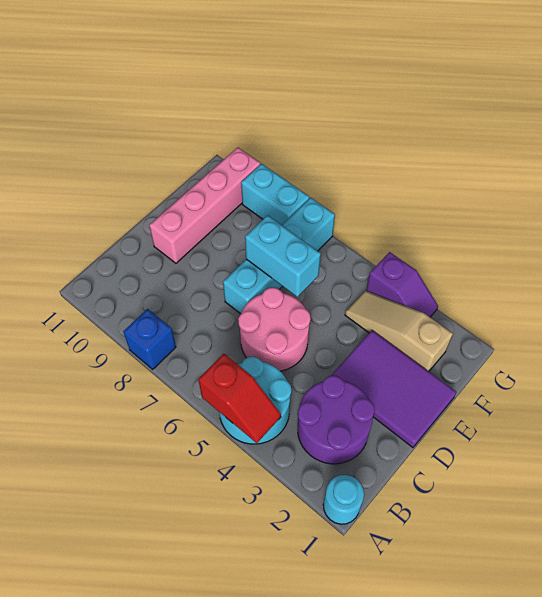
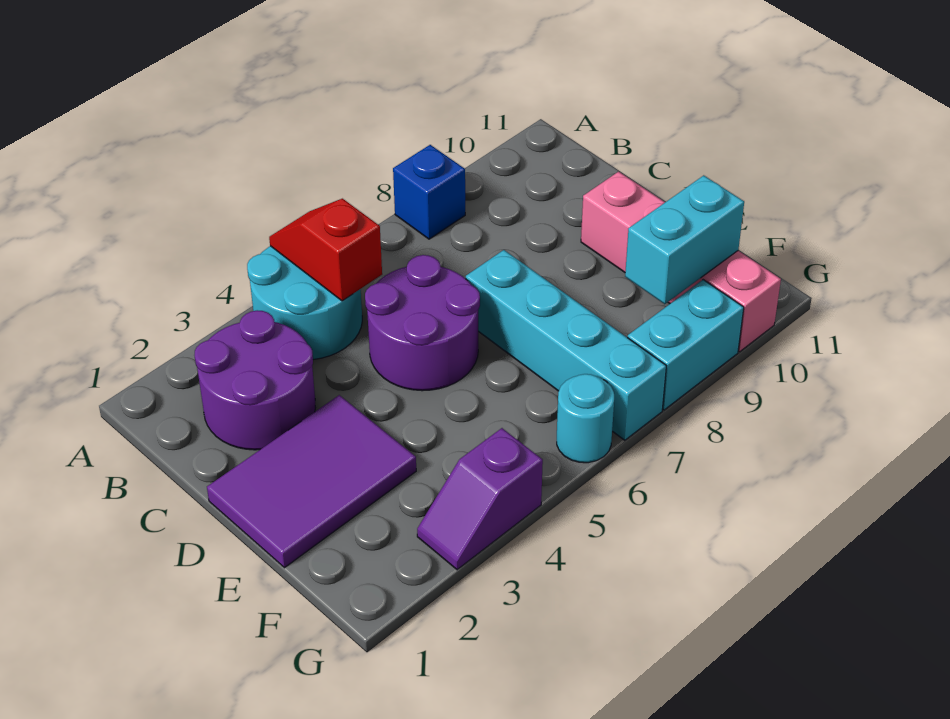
cyan 1x1 round brick [323,475,364,524] -> cyan 1x1 round brick moved to [557,374,614,463]
red 1x2 slope [198,354,281,443] -> red 1x2 slope turned to [269,199,382,301]
pink 2x2 round brick [238,287,311,371] -> purple 2x2 round brick [365,255,480,391]
cyan 1x2 brick [245,215,321,297] -> cyan 1x2 brick moved to [625,175,744,304]
tan 1x3 slope [345,291,453,371] -> none

